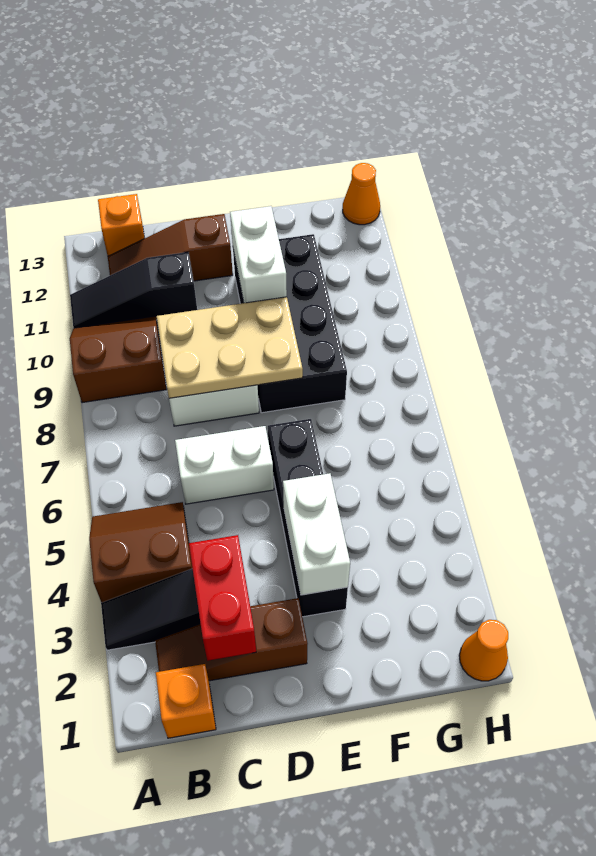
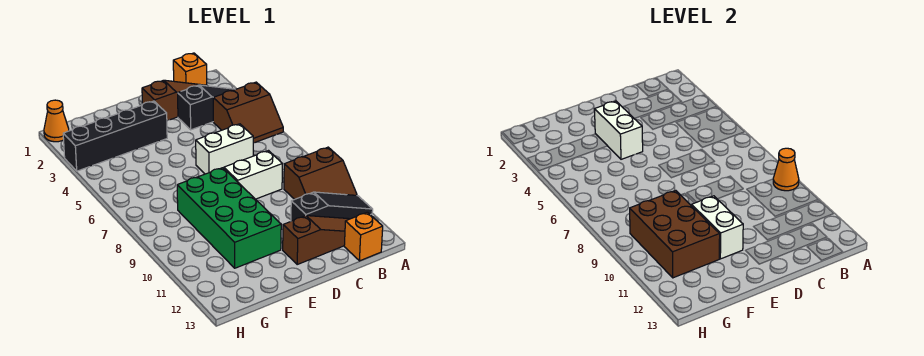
red 1x2 brick [189,535,256,661] -> none
tan 2x3 plate [157,297,303,398] -> none
black 1x4 brick [268,419,348,617] -> black 1x4 brick turned to [63,101,167,171]
black 2x4 brick [233,234,347,413] -> green 2x4 brick [177,168,281,268]
none -> brown 2x3 brick [630,191,720,278]
orange 1x1 cone [343,163,380,225] -> orange 1x1 cone moved to [773,148,799,191]

